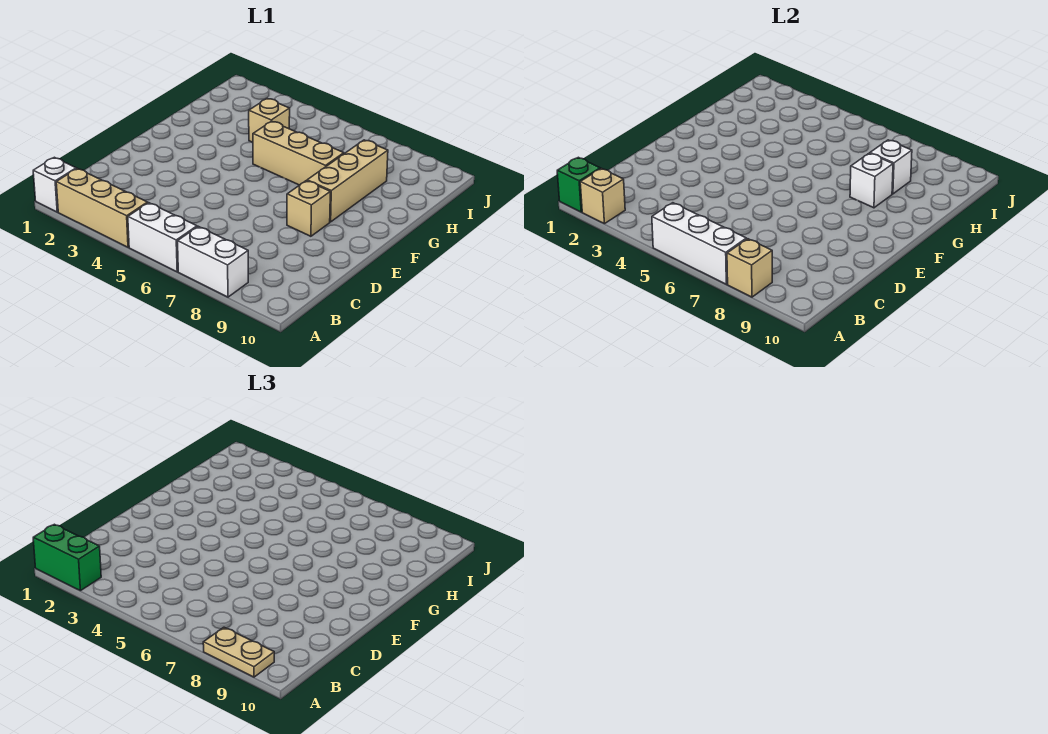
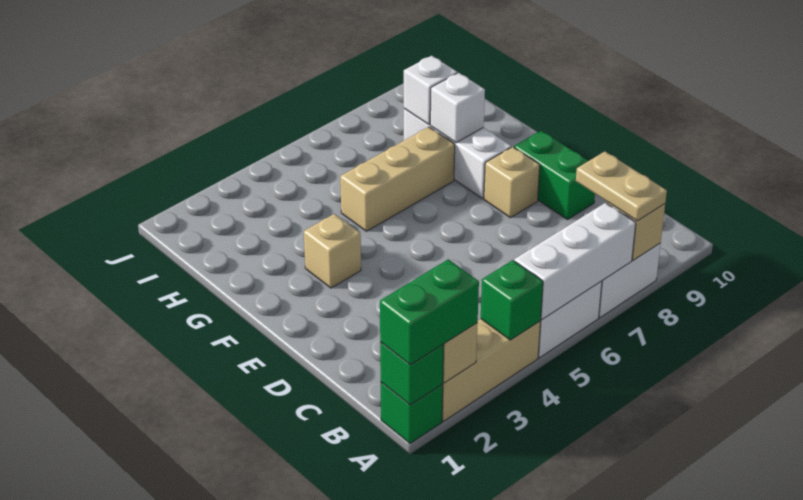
white 1x1 brick [33,157,76,212] -> green 1x1 brick [381,383,443,443]
none -> green 1x1 brick [481,260,543,340]
tan 1x2 plate [203,627,274,677] -> tan 1x2 plate turned to [576,151,667,221]
none -> green 1x2 brick [514,131,595,219]
tan 1x3 brick [307,140,388,222] -> white 1x3 brick [404,109,511,199]
tan 1x1 brick [249,99,290,142] -> tan 1x1 brick moved to [304,214,361,288]

